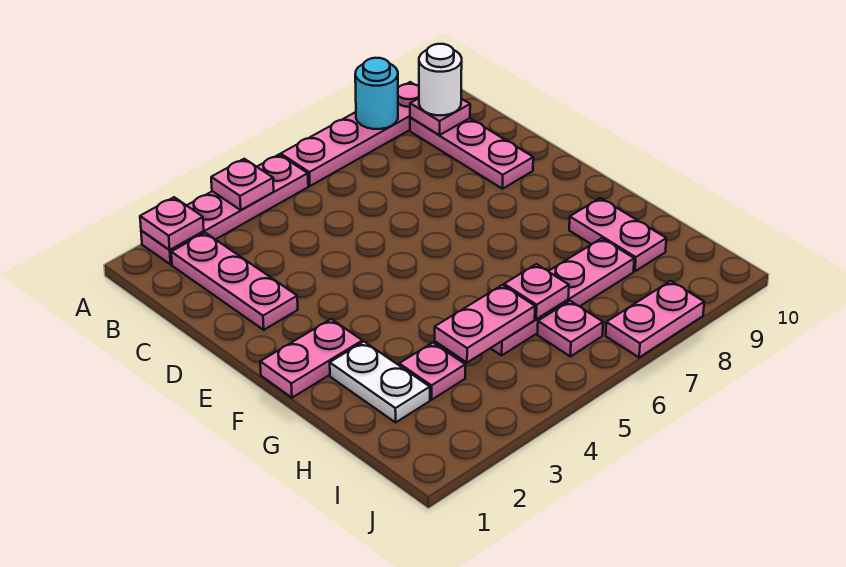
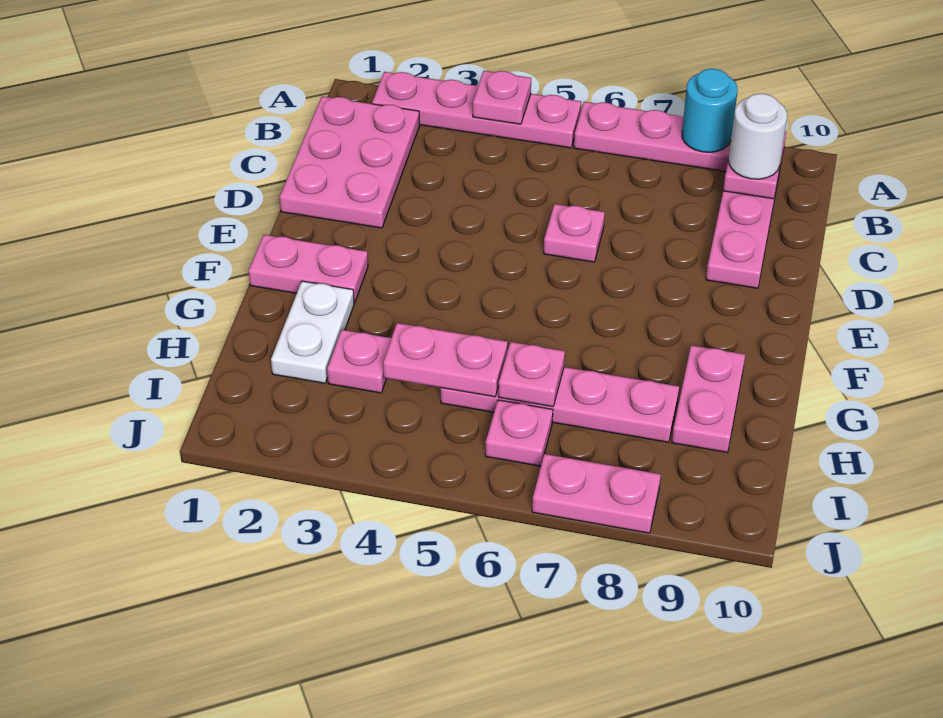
pink 1x1 plate [140,197,204,250] -> pink 1x1 plate moved to [544,204,605,262]
pink 1x3 plate [171,233,298,330] -> pink 2x3 plate [280,96,419,228]

